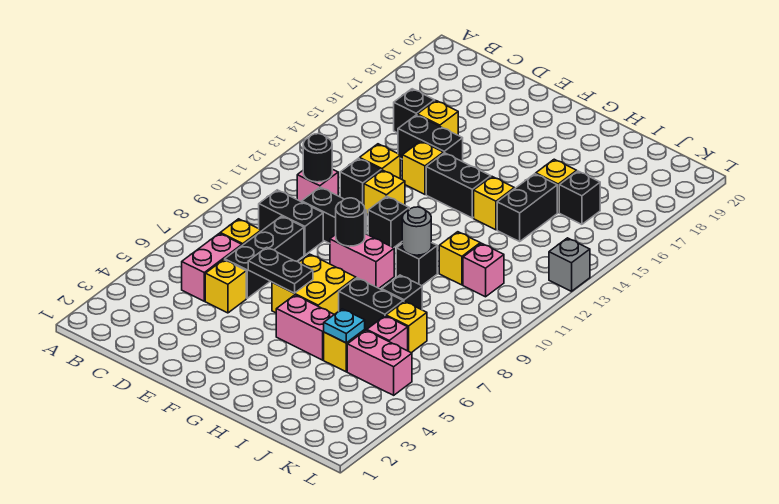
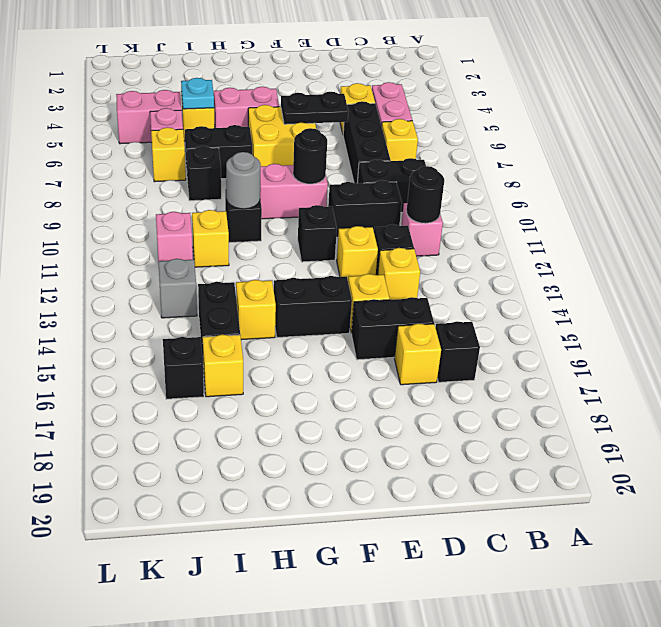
grey 1x1 brick [549,238,590,291] -> grey 1x1 brick moved to [158,259,197,318]

